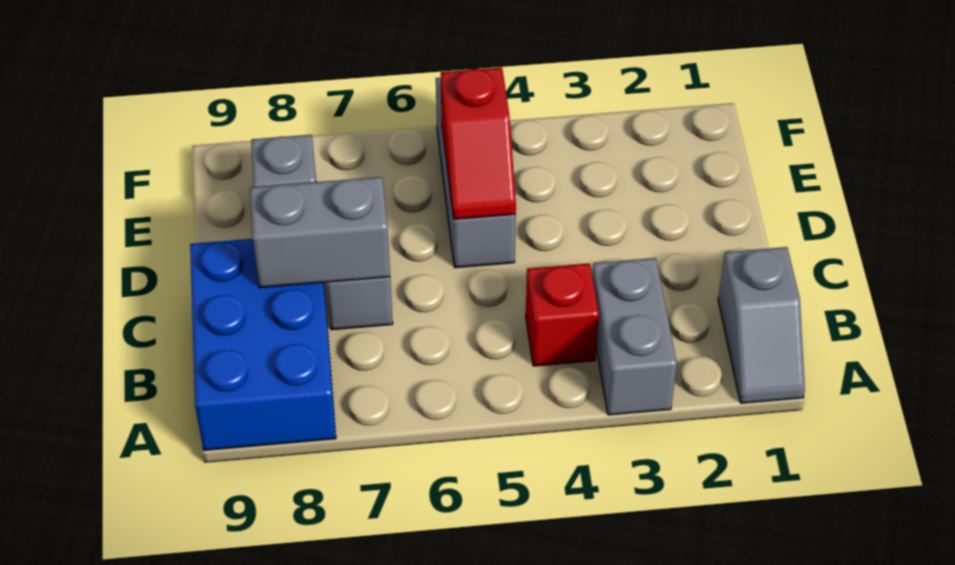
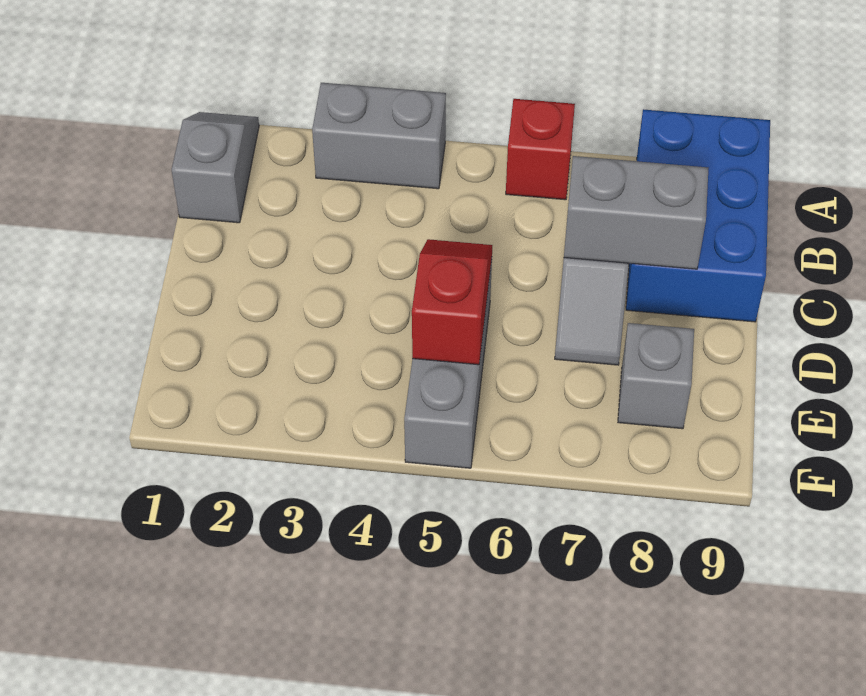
grey 1x2 brick [592,258,677,415] -> grey 1x2 brick turned to [312,83,446,189]
red 1x1 brick [526,263,599,366] -> red 1x1 brick moved to [506,99,575,200]

